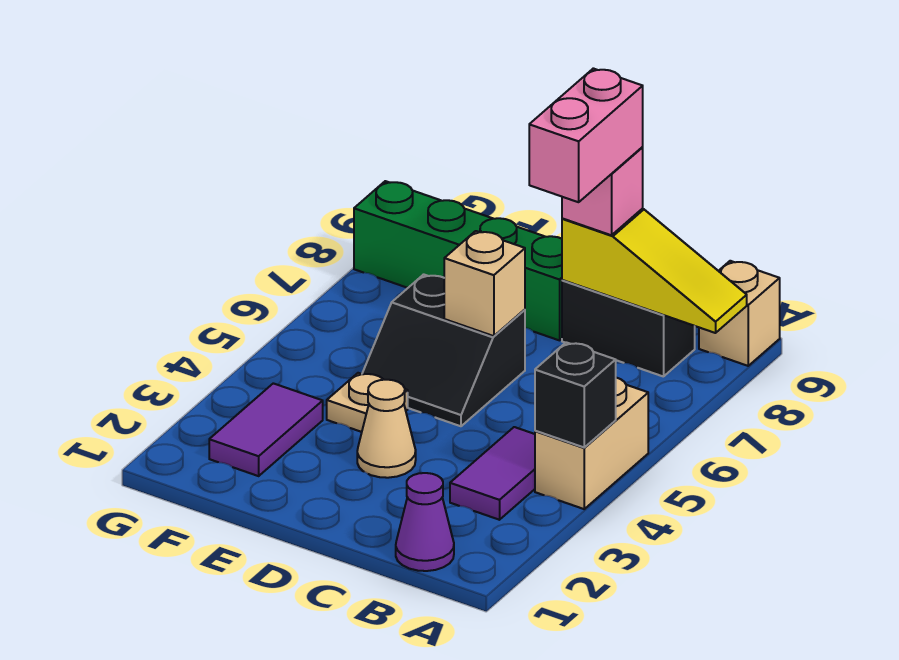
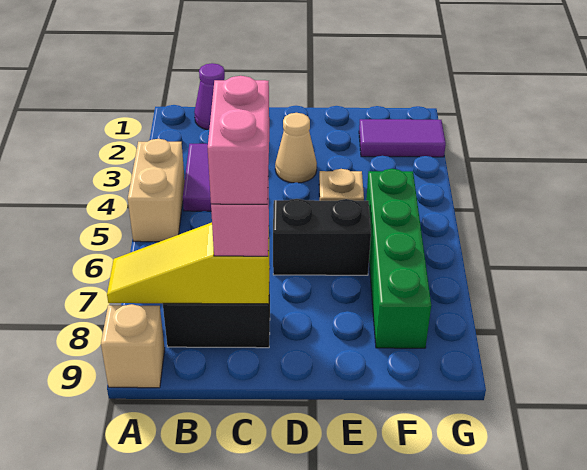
black 1x1 brick [535,342,616,447] -> none
tan 1x1 brick [444,231,525,336] -> none
green 1x4 brick [354,181,562,340] -> green 1x4 brick turned to [366,169,431,348]
purple 1x2 tile [209,383,323,476] -> purple 1x2 tile turned to [359,119,446,157]

